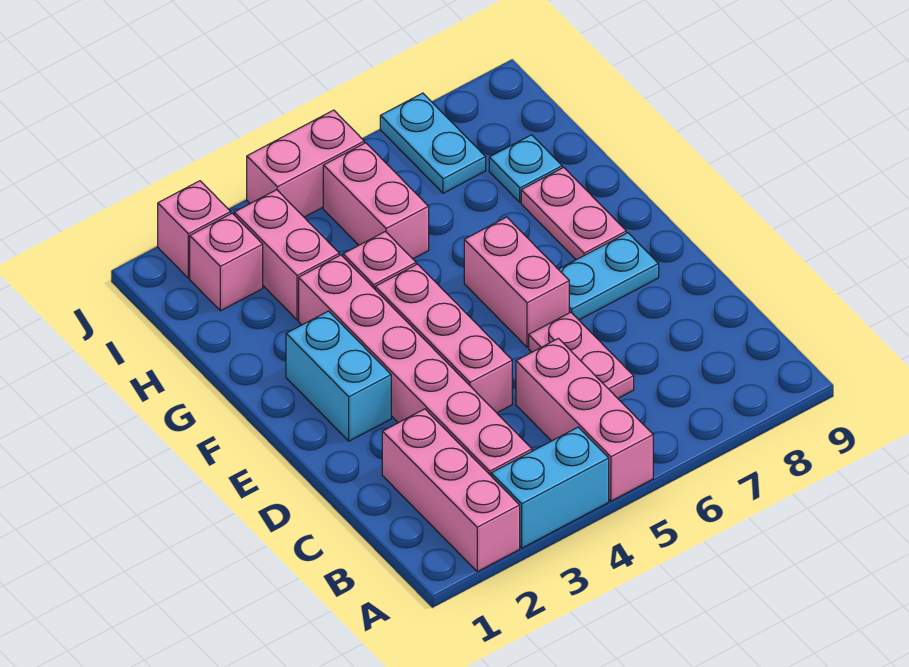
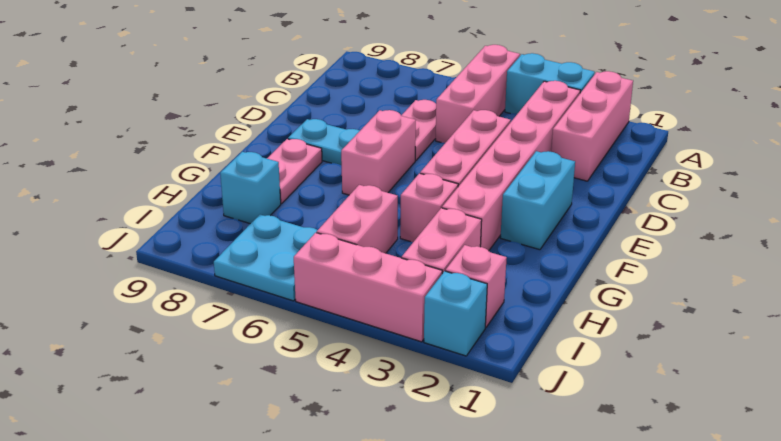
cyan 1x1 plate [489,135,562,202] -> cyan 1x1 brick [220,152,281,224]
cyan 1x2 plate [380,93,486,193] -> cyan 2x2 plate [214,215,317,301]
pink 1x1 brick [158,181,231,278] -> cyan 1x1 brick [424,271,487,356]
pink 1x2 brick [247,110,364,217] -> pink 1x3 brick [294,233,442,342]

